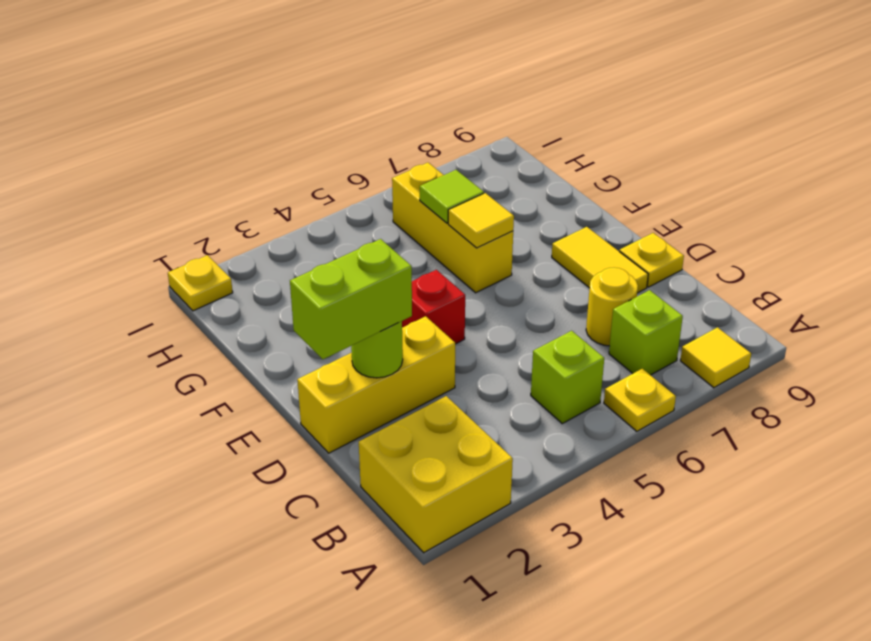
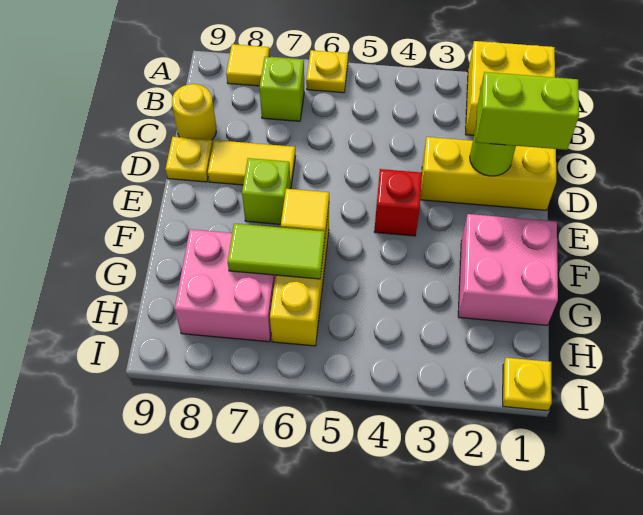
lime 1x1 brick [531,331,604,424] -> lime 1x1 brick moved to [242,158,291,224]
yellow 1x1 round brick [586,268,638,346] -> yellow 1x1 round brick moved to [172,84,216,140]
yellow 1x2 tile [552,227,648,293] -> yellow 1x2 tile turned to [208,140,295,185]
none -> pink 2x2 brick [458,214,558,325]
lime 1x1 tile [420,170,484,223] -> lime 1x2 tile [228,224,325,279]
none -> pink 2x2 brick [175,229,276,342]

